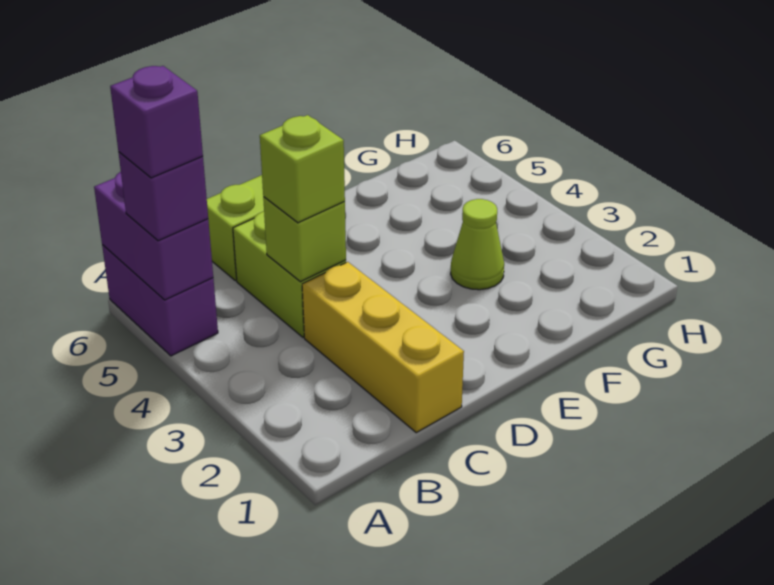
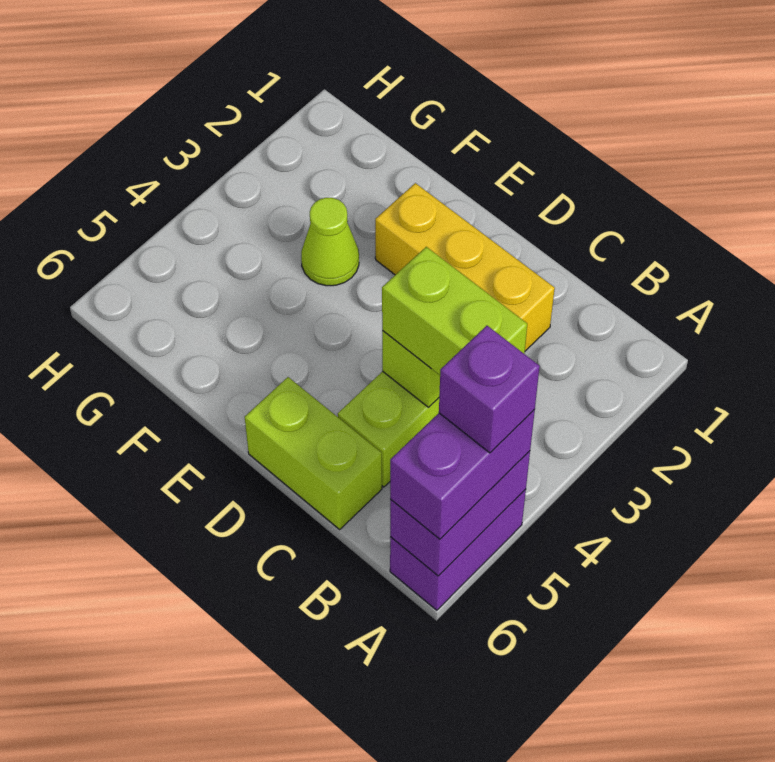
purple 1x1 brick [118,152,208,241] -> purple 1x2 brick [390,409,535,539]
yellow 1x3 brick [302,262,464,433] -> yellow 1x3 brick turned to [375,183,555,351]
lime 1x1 brick [260,115,345,223] -> lime 1x2 brick [382,247,527,375]

